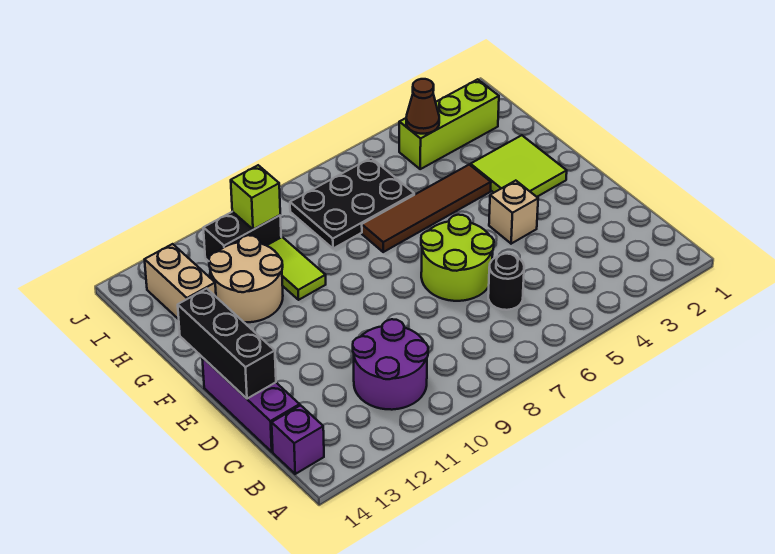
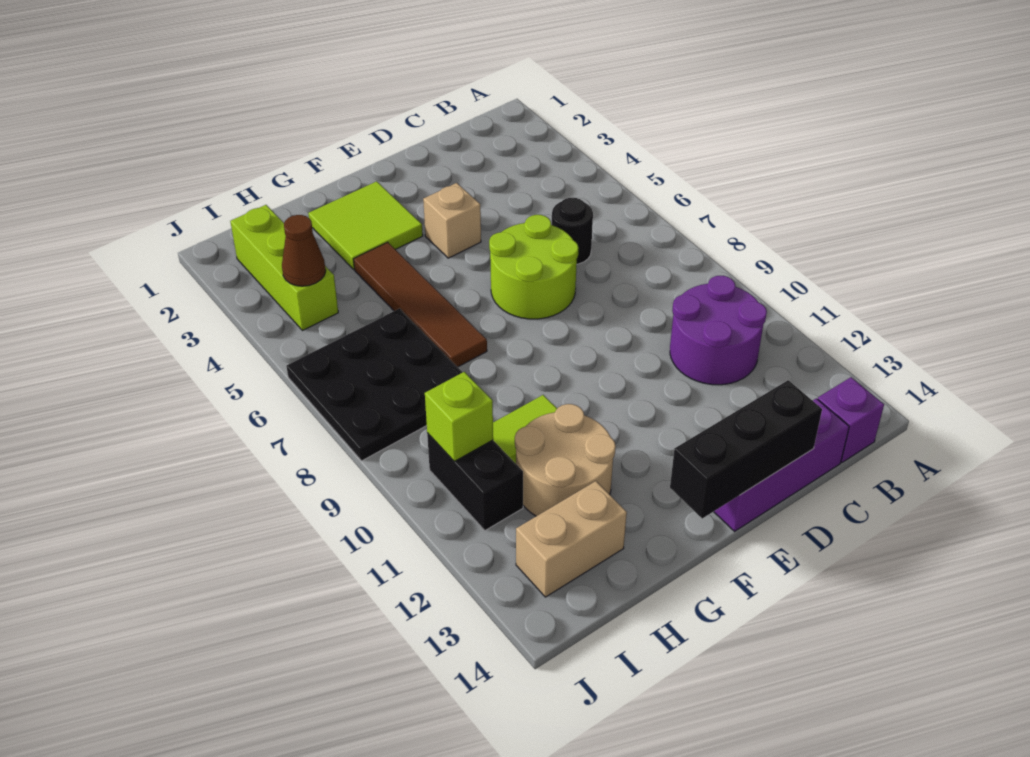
black 2x3 plate [290,158,414,249] -> black 3x3 plate [286,308,463,461]

